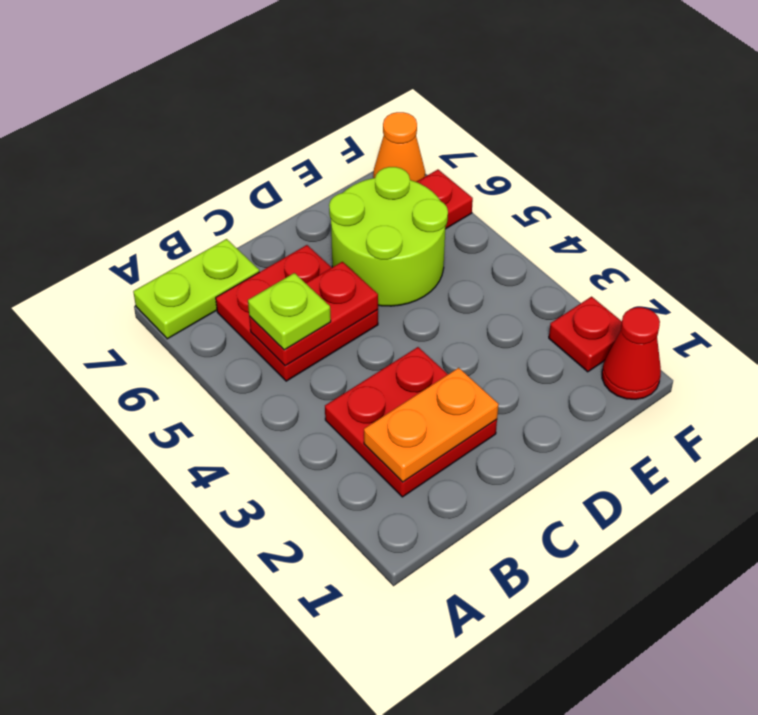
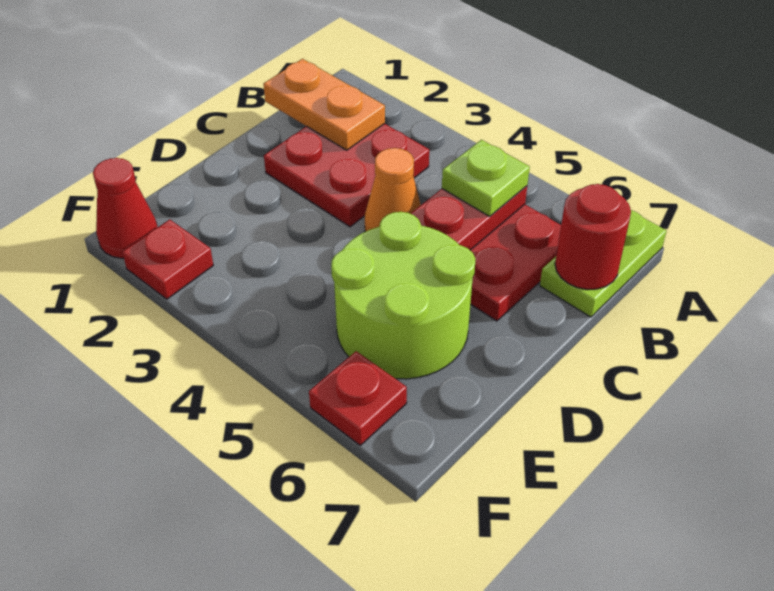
orange 1x2 plate [364,368,498,482] -> orange 1x2 plate turned to [264,59,385,150]
none -> red 1x1 round brick [555,184,631,290]
orange 1x1 cone [373,112,425,182] -> orange 1x1 cone moved to [365,148,421,232]

